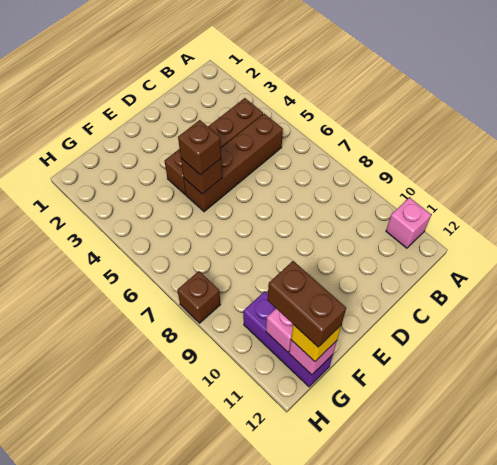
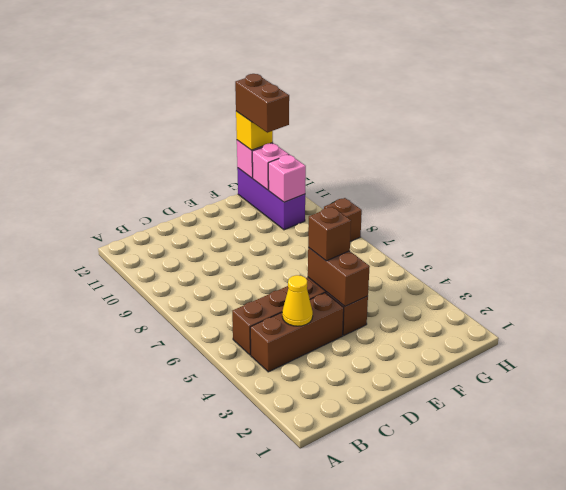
pink 1x1 brick [386,198,431,248] -> pink 1x1 brick moved to [268,155,306,202]
none -> yellow 1x1 cone [282,275,313,326]
brown 1x1 brick [181,159,222,194] -> brown 1x2 brick [308,248,370,306]

